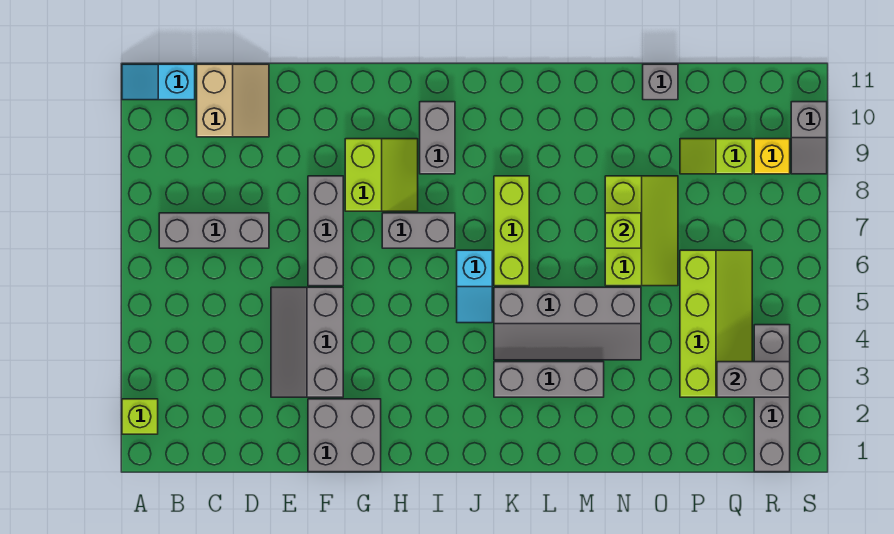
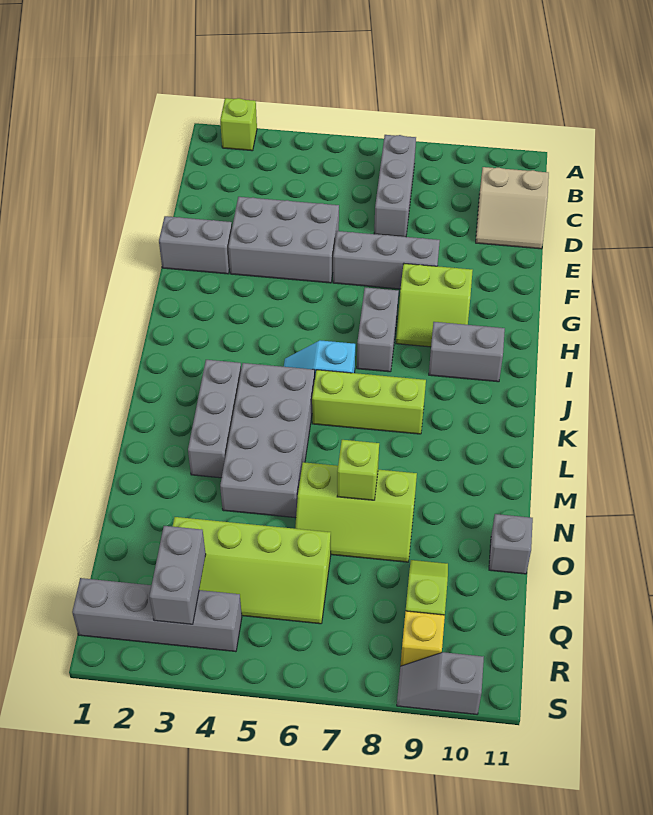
cyan 1x2 slope [122,64,195,100] -> none
grey 2x3 slope [271,287,343,397] -> grey 2x3 brick [228,197,339,283]
grey 2x2 brick [308,399,381,472] -> grey 1x2 brick [159,216,232,274]
grey 2x4 slope [494,287,641,360] -> grey 2x4 brick [220,363,315,518]

